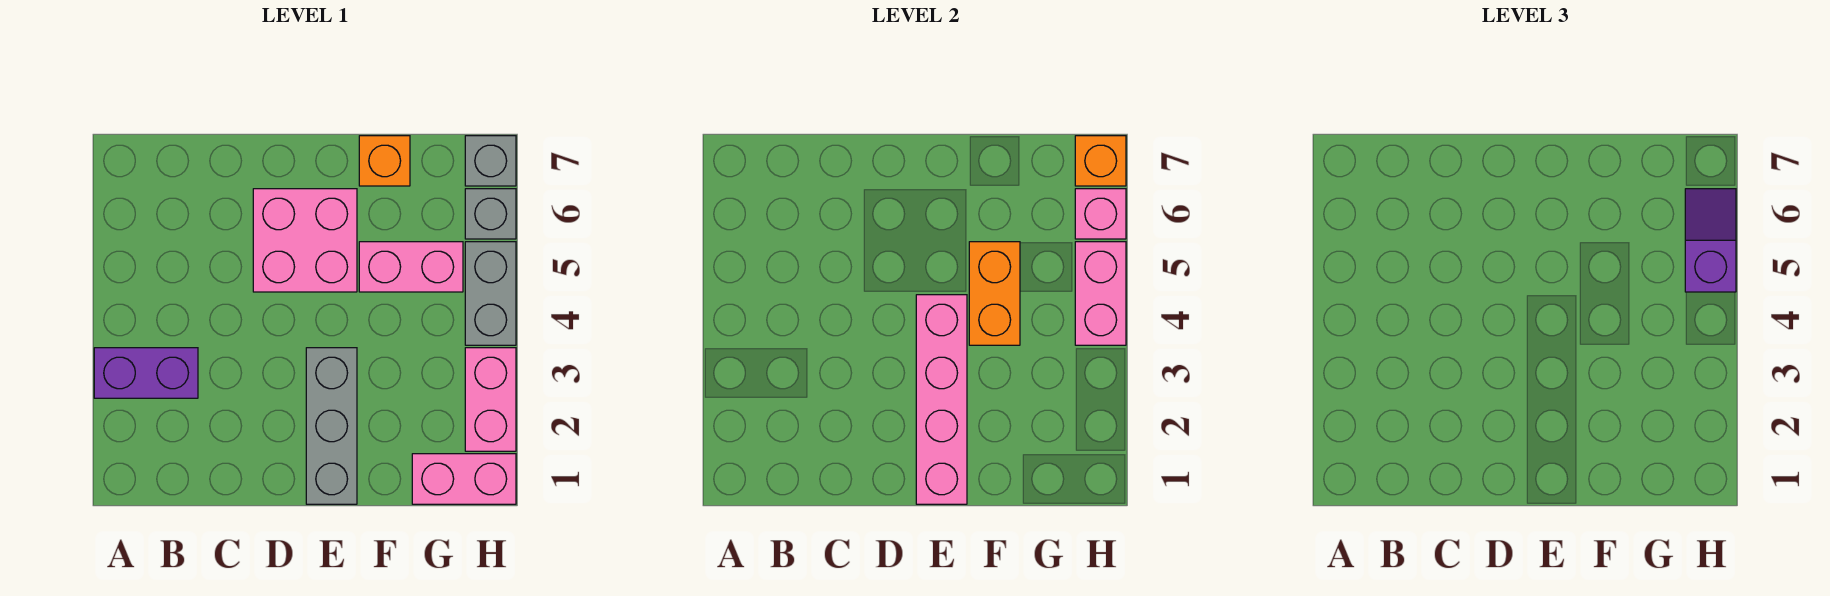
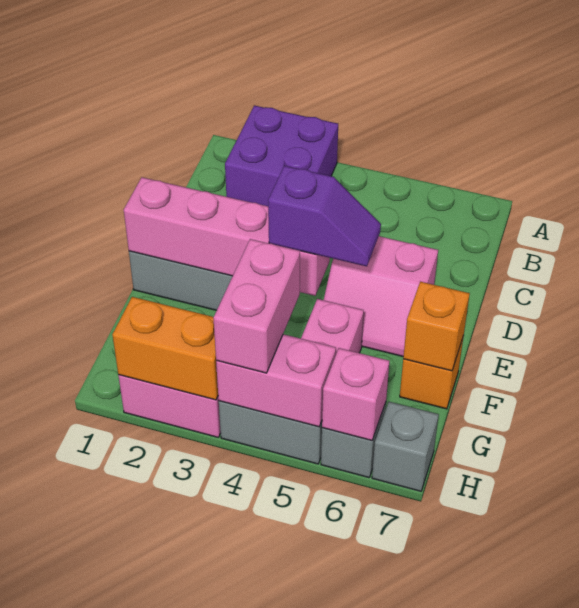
purple 1x2 brick [94,348,198,398] -> purple 2x2 brick [225,106,338,206]
pink 2x2 brick [253,189,357,292] -> pink 2x2 slope [324,236,438,356]
orange 1x2 brick [969,242,1020,345] -> orange 1x2 brick moved to [112,297,218,400]
pink 1x2 brick [412,454,516,504] -> pink 1x2 brick moved to [213,239,300,373]
purple 1x2 slope [1685,189,1736,292] -> purple 1x2 slope moved to [268,166,381,266]
orange 1x1 brick [1075,136,1126,186] -> orange 1x1 brick moved to [403,282,470,371]

